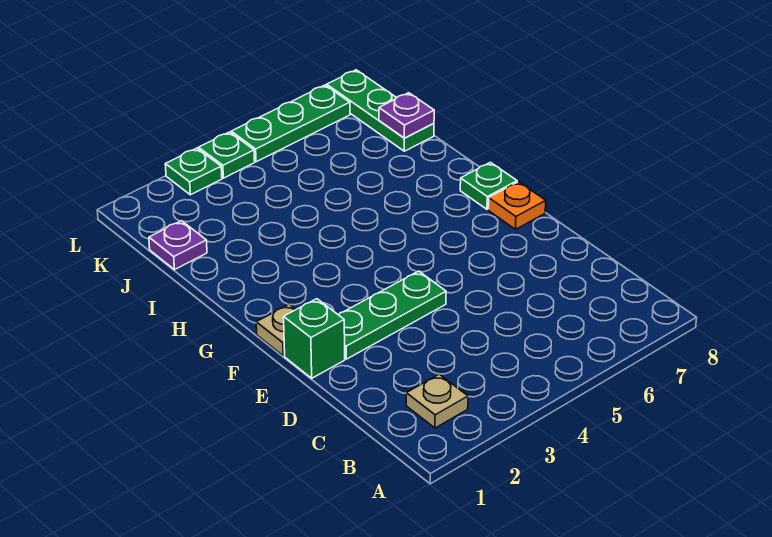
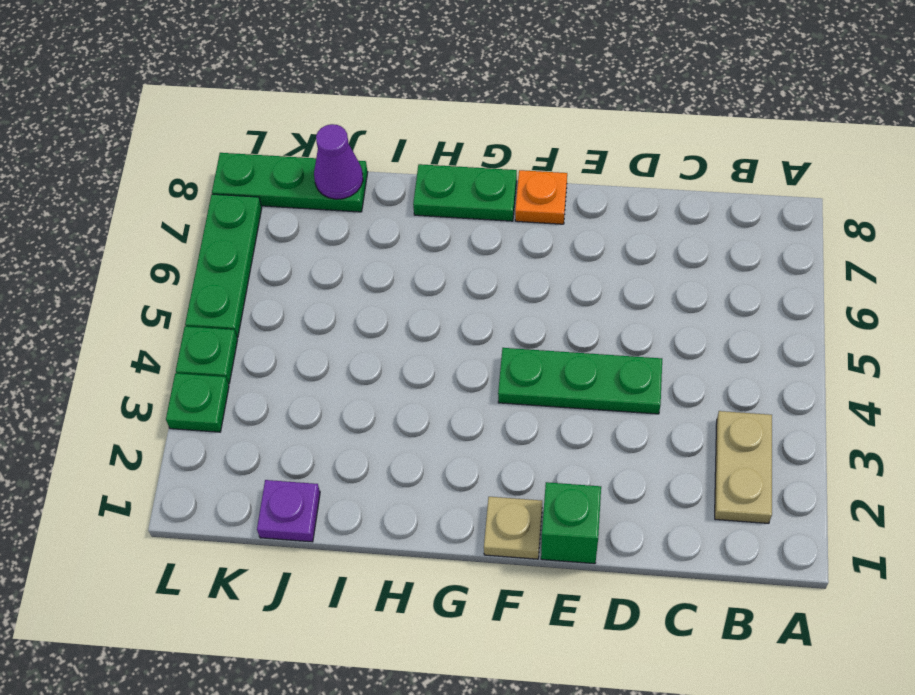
tan 1x1 plate [406,374,468,428] -> tan 1x2 plate [715,411,772,523]
green 1x3 plate [339,271,446,359] -> green 1x3 plate turned to [498,348,662,414]
green 1x1 plate [460,162,517,209] -> green 1x2 plate [413,164,517,221]
purple 1x1 plate [379,93,434,138] -> purple 1x1 cone [314,124,363,199]

